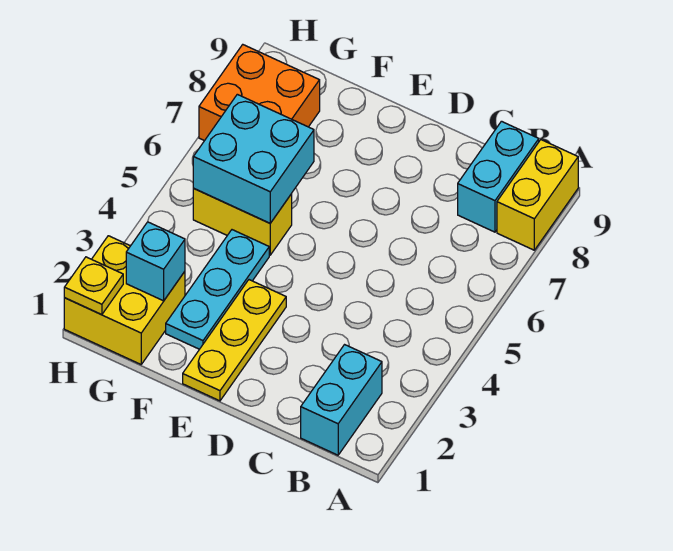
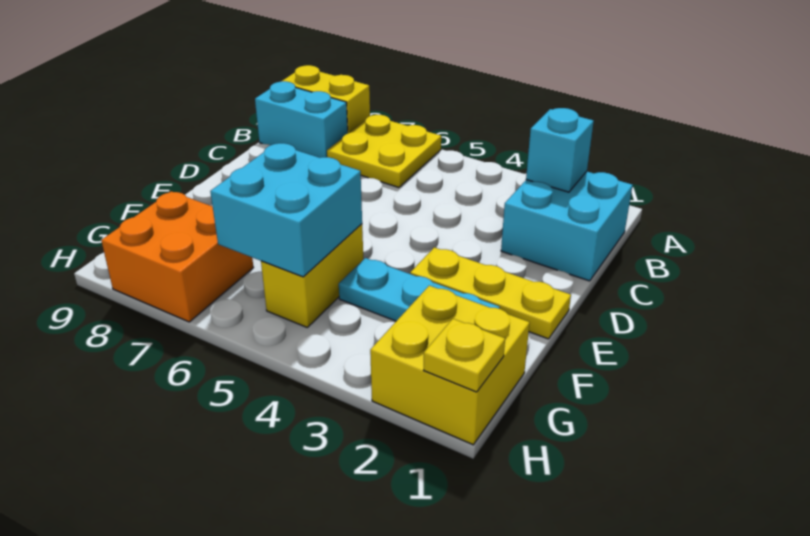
none -> yellow 2x2 plate [327,115,441,188]
cyan 1x2 brick [301,345,382,455] -> cyan 2x2 brick [501,171,633,281]
cyan 1x1 brick [126,222,185,301] -> cyan 1x1 brick moved to [526,108,594,192]

